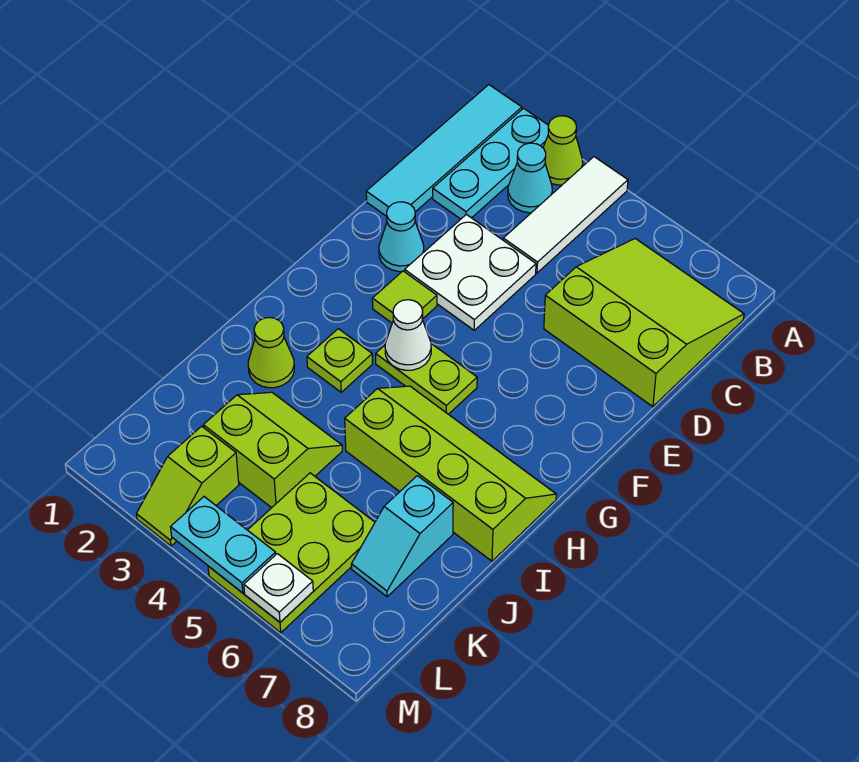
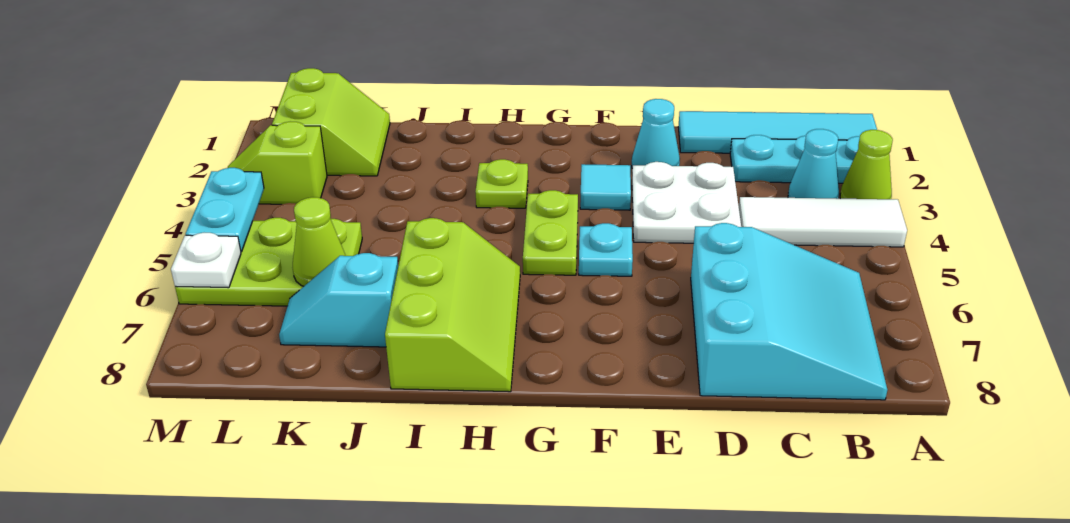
lime 3x3 slope [544,239,744,407] -> cyan 3x3 slope [691,223,887,400]
lime 1x1 tile [372,271,437,323] -> cyan 1x1 tile [580,164,631,210]
none -> cyan 1x1 plate [579,223,633,276]
white 1x1 cone [385,300,431,370] -> none
lime 2x4 slope [345,386,556,561] -> lime 2x3 slope [385,218,520,392]
lime 1x1 cone [248,317,294,388] -> lime 1x1 cone moved to [292,197,346,286]
lime 2x2 slope [203,392,342,508] -> lime 2x2 slope moved to [272,68,390,176]

